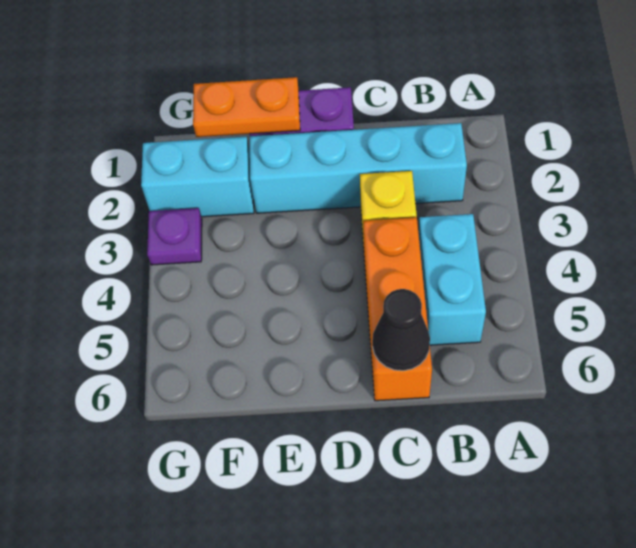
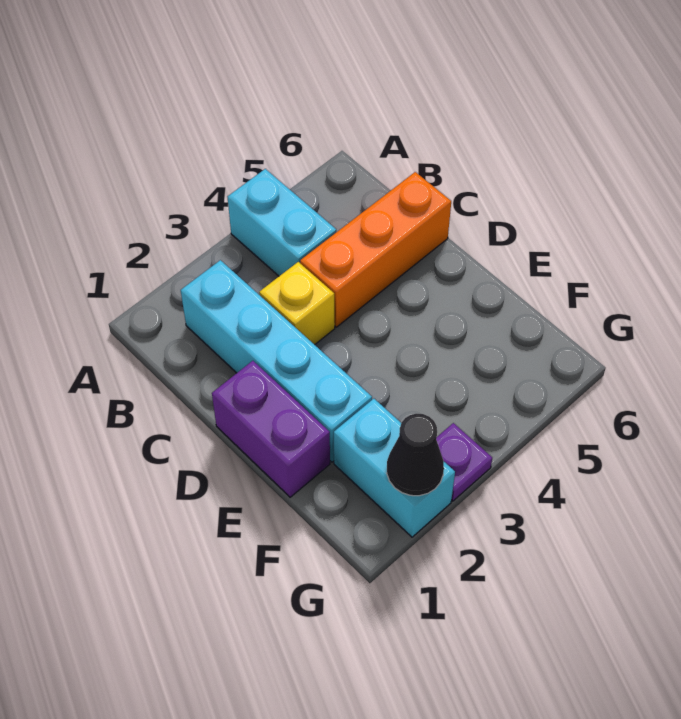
cyan 1x2 brick [419,214,486,345] -> cyan 1x2 brick turned to [228,169,336,276]
black 1x1 cone [372,289,430,371] -> black 1x1 cone moved to [387,414,444,496]
orange 1x2 plate [193,77,300,137] -> none

